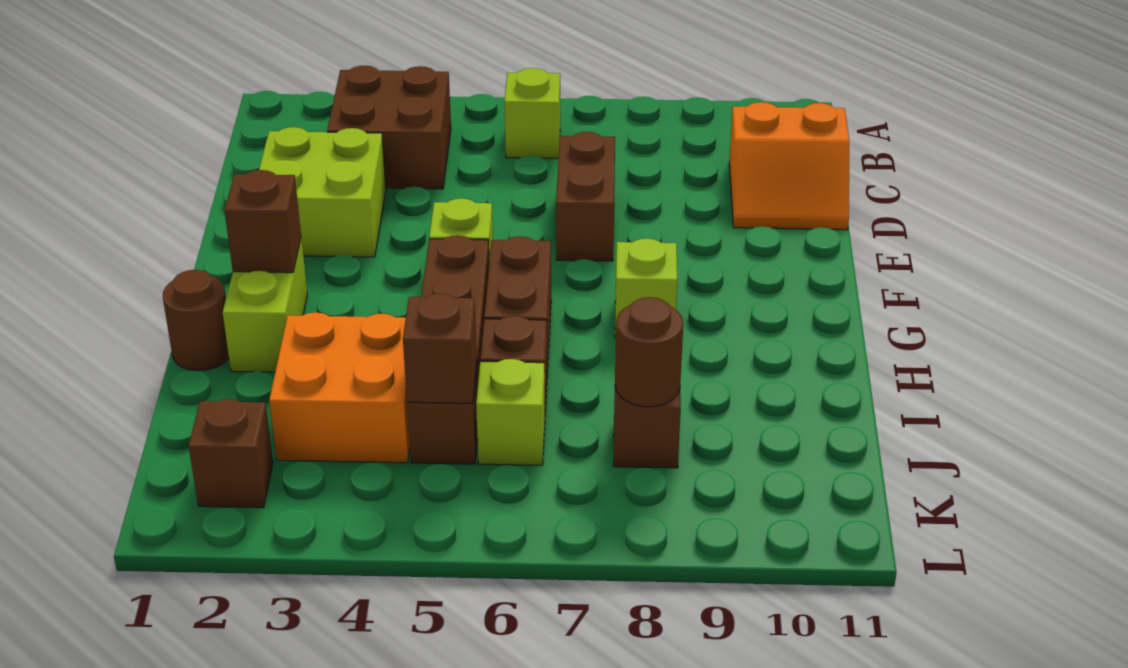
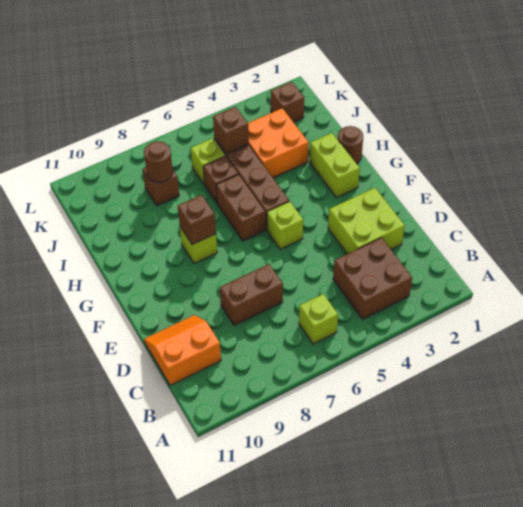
brown 1x2 brick [556,132,615,261] -> brown 1x2 brick turned to [220,264,283,326]
brown 1x1 brick [225,170,301,273] -> brown 1x1 brick moved to [178,195,216,245]

